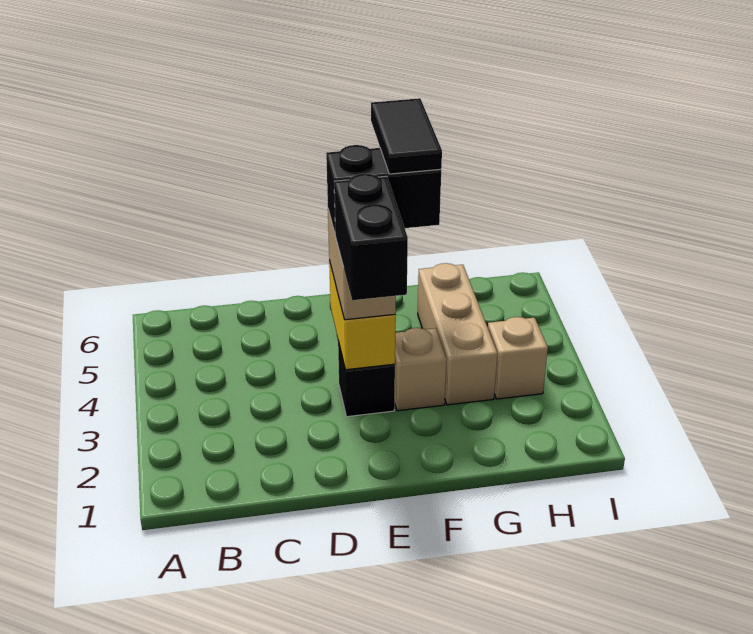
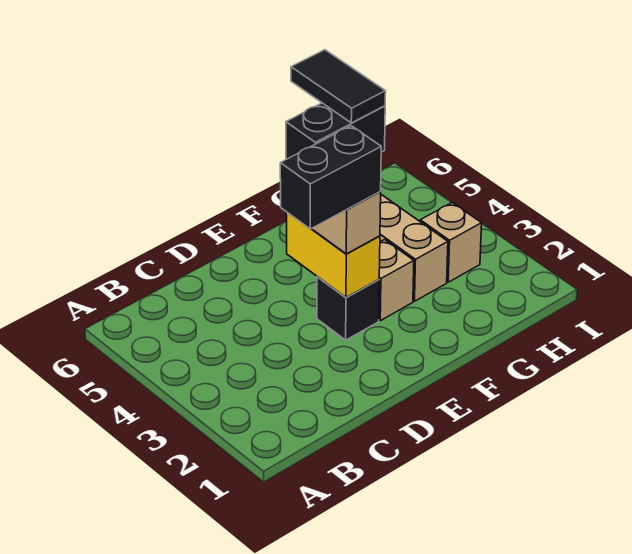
black 1x2 brick [334,174,408,300] -> black 1x2 brick turned to [280,126,381,229]

